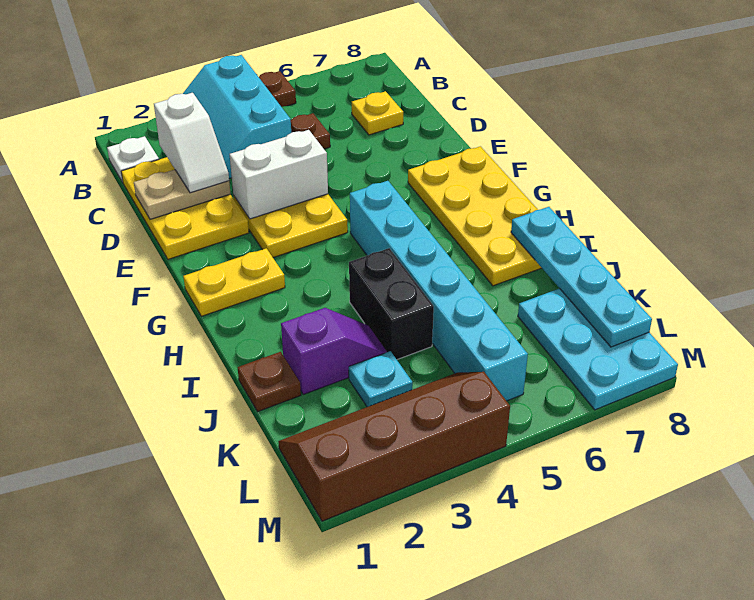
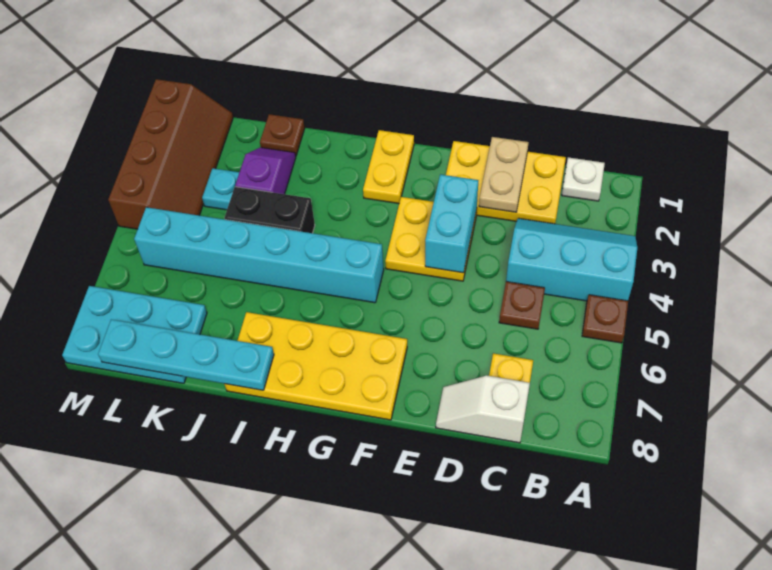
white 1x2 slope [154,93,229,193] -> white 1x2 slope moved to [436,376,530,443]
white 1x2 brick [230,130,328,219] -> cyan 1x2 brick [425,174,478,273]
purple 1x2 slope [281,308,387,394] -> purple 1x2 slope turned to [235,147,296,194]

